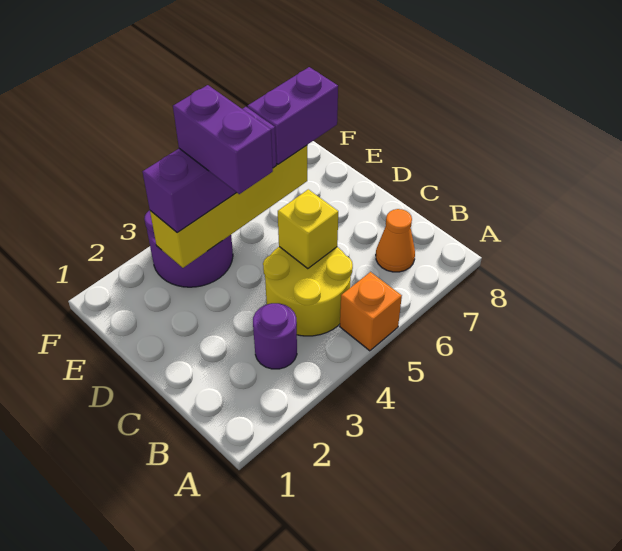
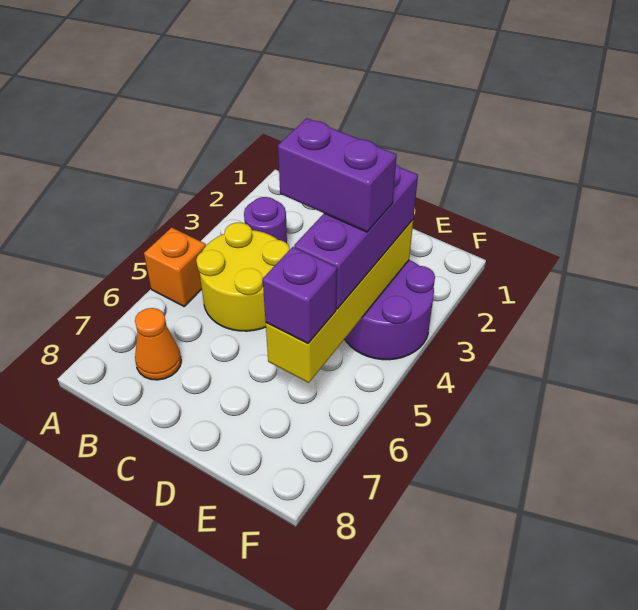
yellow 1x1 brick [278,189,338,269] -> none
purple 1x2 brick [248,67,338,164] -> purple 1x1 brick [263,247,337,344]

